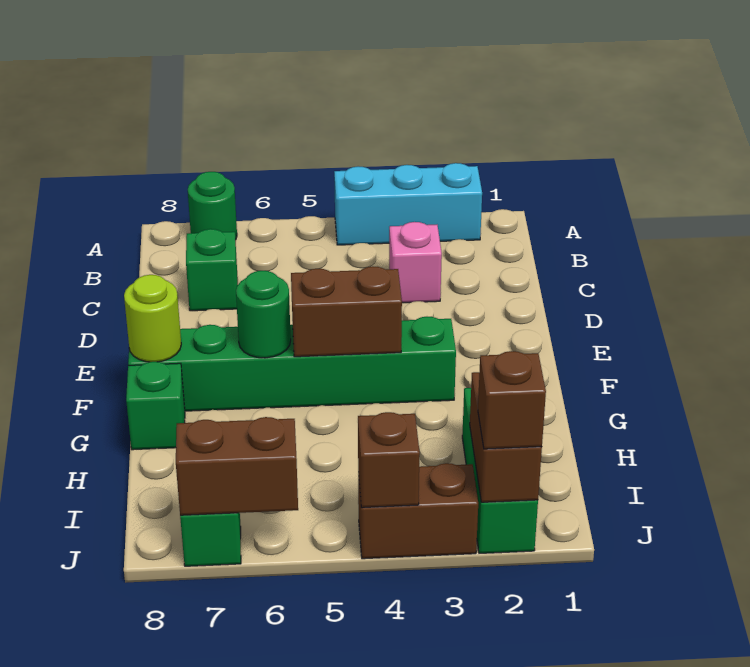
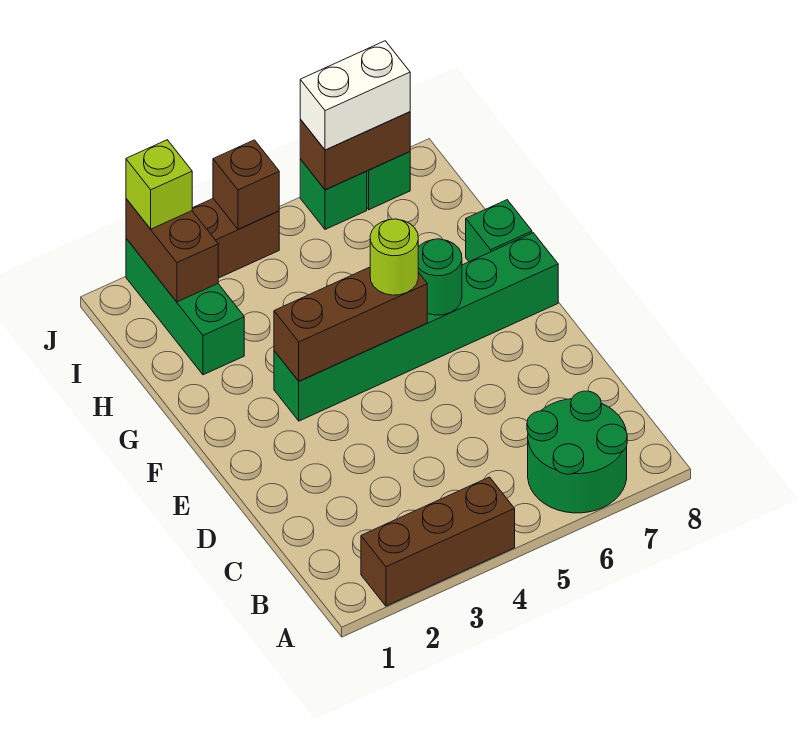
cyan 1x3 brick [334,163,482,245] -> brown 1x3 brick [361,477,515,606]
green 1x1 round brick [188,172,237,240] -> green 2x2 round brick [527,391,627,513]
pink 1x1 brick [389,222,442,303] -> none
green 1x1 brick [186,229,238,311] -> green 1x1 brick moved to [300,159,367,230]
brown 1x2 brick [291,266,402,357] -> brown 1x3 brick [274,267,427,381]
lime 1x1 round brick [124,275,181,362] -> lime 1x1 round brick moved to [370,219,418,295]
brown 1x1 brick [478,351,546,449] -> lime 1x1 brick [126,140,192,229]
none -> white 1x2 brick [300,41,410,150]

